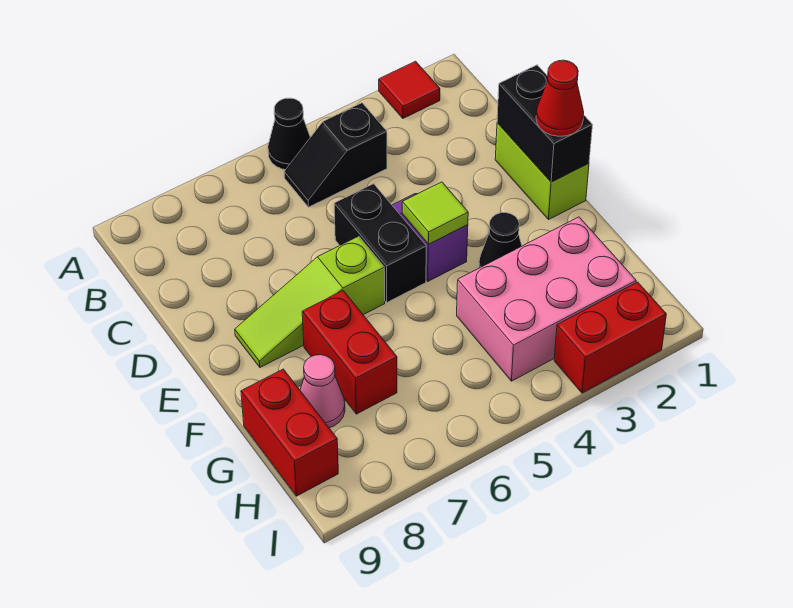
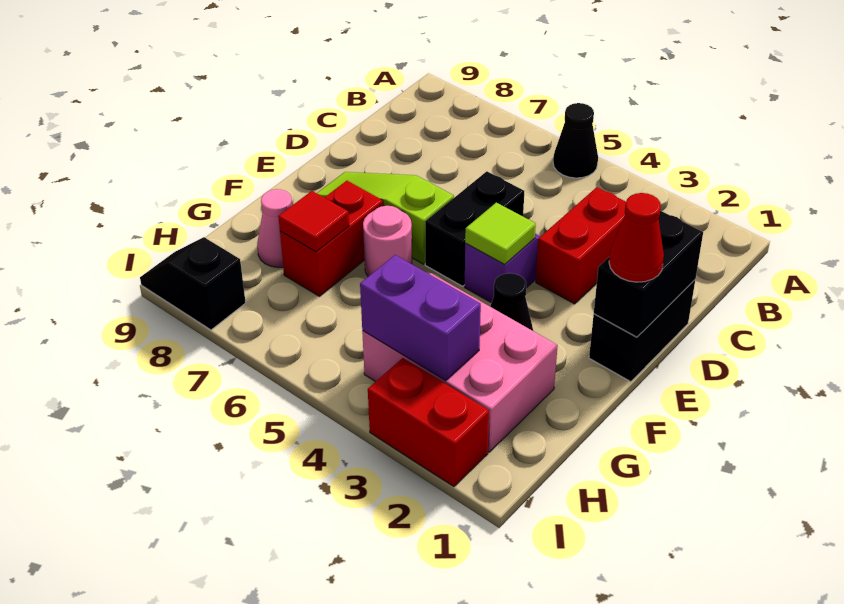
red 1x1 tile [379,61,440,118] -> red 1x1 tile moved to [278,191,349,252]
black 1x2 slope [284,103,387,207] -> black 1x2 slope moved to [140,237,246,330]
lime 1x2 brick [495,123,589,219] -> black 1x2 brick [589,280,695,382]
none -> pink 1x1 round brick [363,206,412,276]
red 1x2 brick [241,369,338,496] -> red 1x2 brick moved to [536,187,626,304]
none -> purple 1x2 brick [360,255,481,381]

